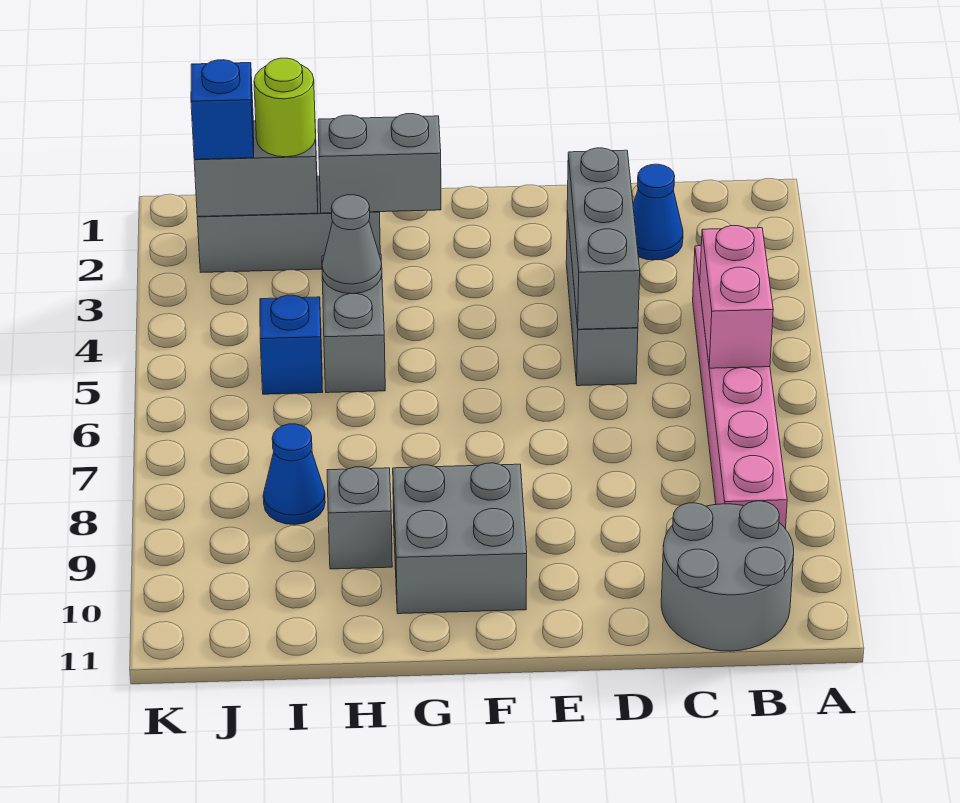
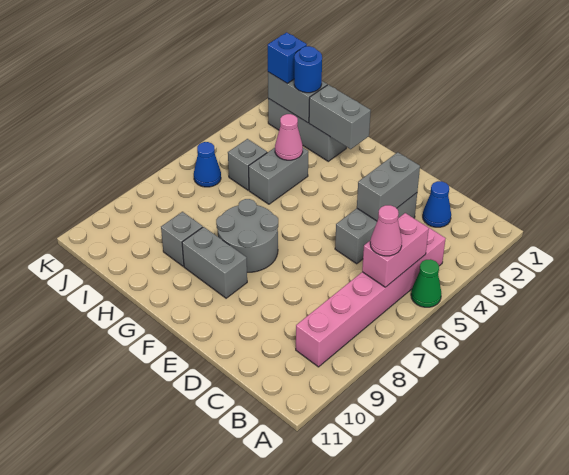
none -> green 1x1 cone [411,259,441,307]
none -> pink 1x1 cone [370,205,402,256]
grey 2x2 round brick [661,501,794,651] -> grey 2x2 round brick moved to [216,199,278,272]
grey 1x3 brick [567,148,640,329] -> grey 1x2 brick [357,152,420,221]
grey 2x2 brick [393,463,527,614] -> grey 1x2 brick [182,227,247,298]
grey 1x1 cone [322,195,382,294] -> pink 1x1 cone [275,114,303,160]
lime 1x1 round brick [254,58,316,157] -> blue 1x1 round brick [294,46,322,93]
blue 1x1 brick [260,295,323,394] -> grey 1x1 brick [228,139,267,190]
blue 1x1 cone [263,424,325,525] -> blue 1x1 cone moved to [194,142,221,187]

